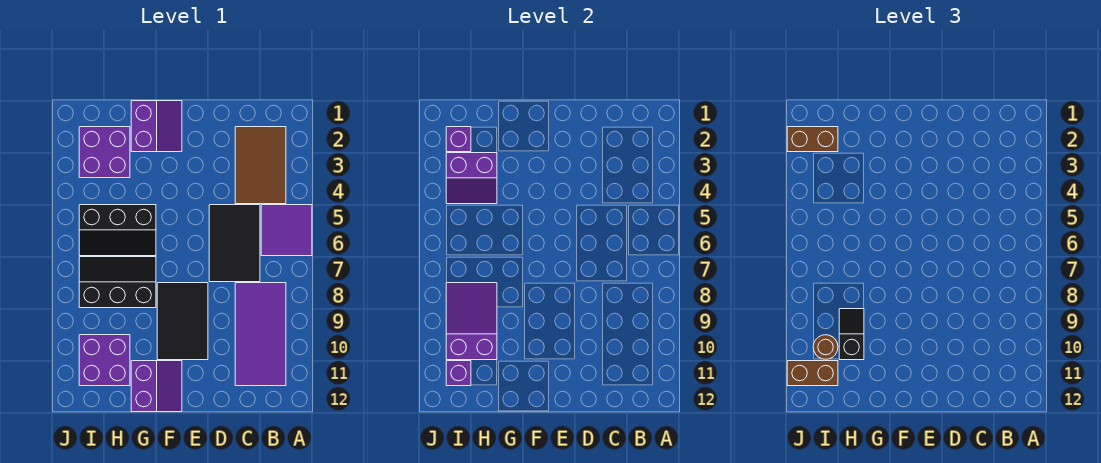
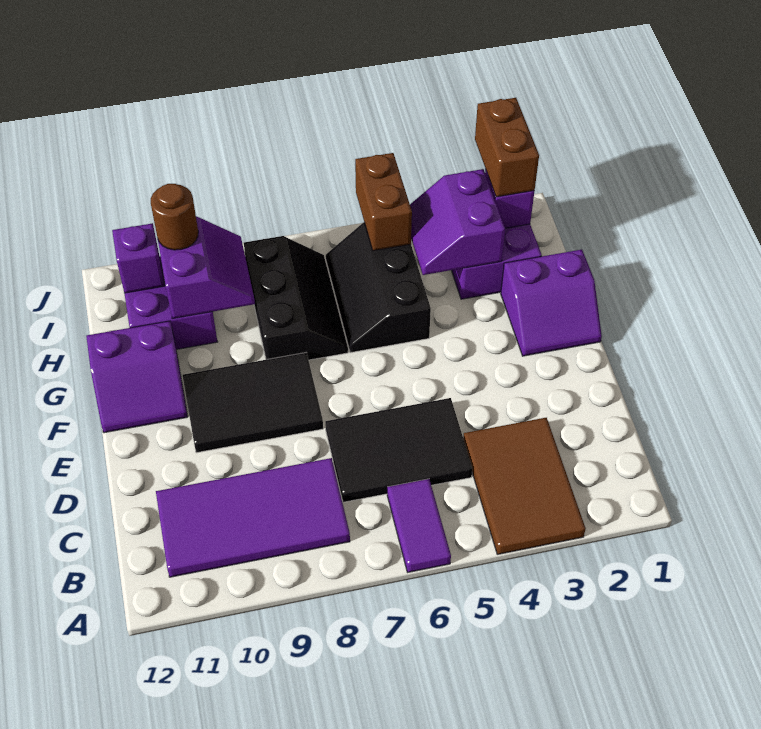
purple 2x2 tile [261,205,312,256] -> purple 1x2 tile [387,479,451,572]
brown 2x3 tile [235,127,286,204] -> brown 2x3 tile turned to [463,418,586,554]
purple 2x3 slope [446,283,497,360] -> purple 2x2 slope [158,216,255,319]
black 1x2 slope [839,309,864,360] -> none
brown 1x2 brick [787,361,838,386] -> brown 1x2 brick moved to [355,153,412,251]

